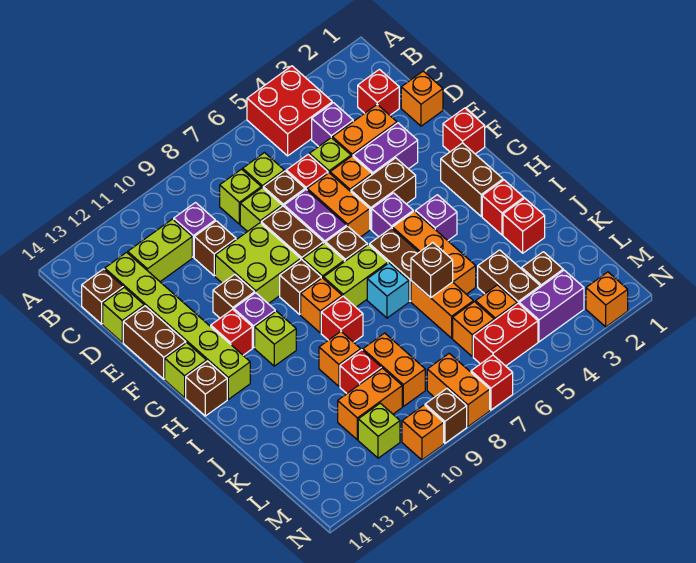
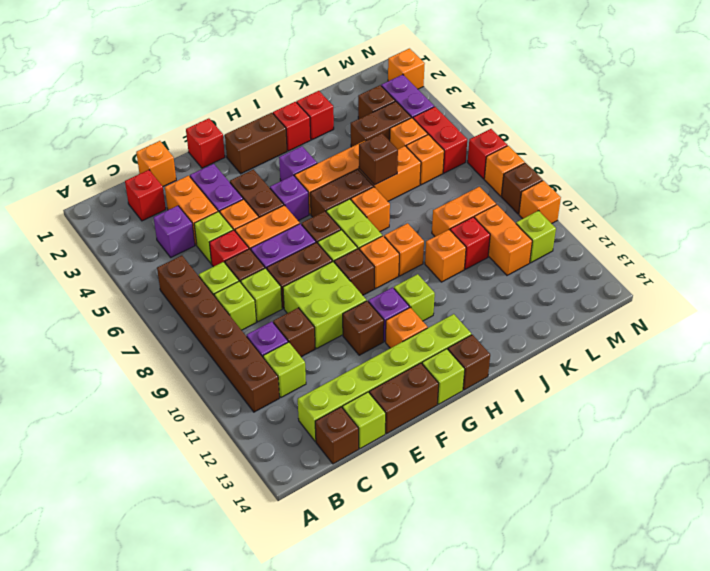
red 2x2 brick [247,66,332,156] -> none
none -> brown 1x6 brick [157,256,279,412]
lime 1x2 brick [128,219,192,282] -> lime 1x1 brick [263,342,306,397]
red 1x1 brick [211,309,252,355] -> orange 1x1 brick [386,307,428,348]
cyan 1x1 brick [367,263,409,318] -> orange 1x1 brick [351,187,390,232]
red 1x1 brick [321,296,363,342] -> orange 1x1 brick [384,223,424,276]
orange 1x2 brick [427,353,490,427] -> orange 1x1 brick [484,146,525,196]

